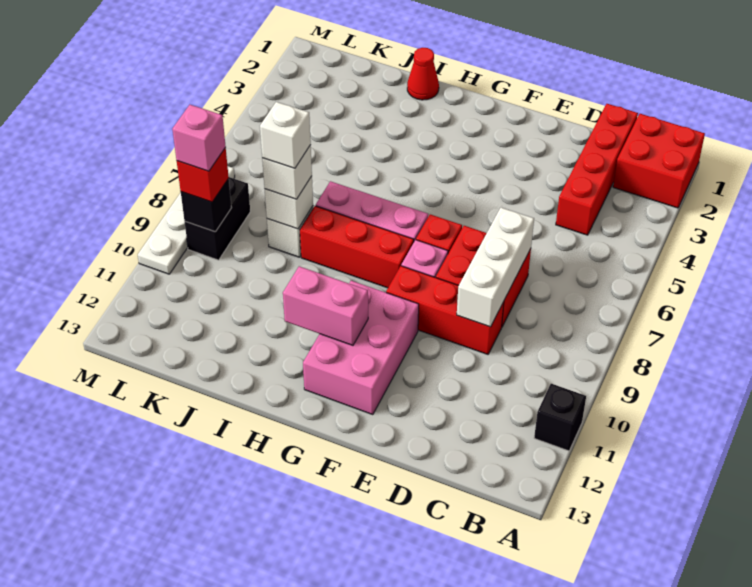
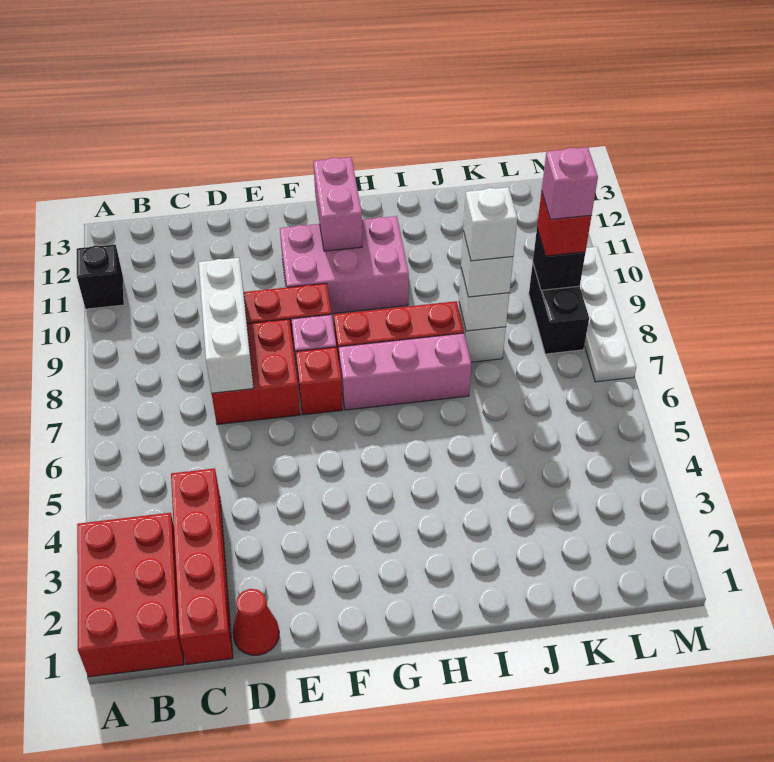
red 2x2 brick [613,114,705,208] -> red 2x3 brick [77,513,184,677]
pink 2x3 brick [303,281,419,415] -> pink 2x3 brick turned to [280,216,409,314]
pink 1x2 brick [283,266,368,345] -> pink 1x2 brick turned to [313,157,362,251]
red 1x1 cone [407,48,439,100] -> red 1x1 cone moved to [233,589,279,655]

